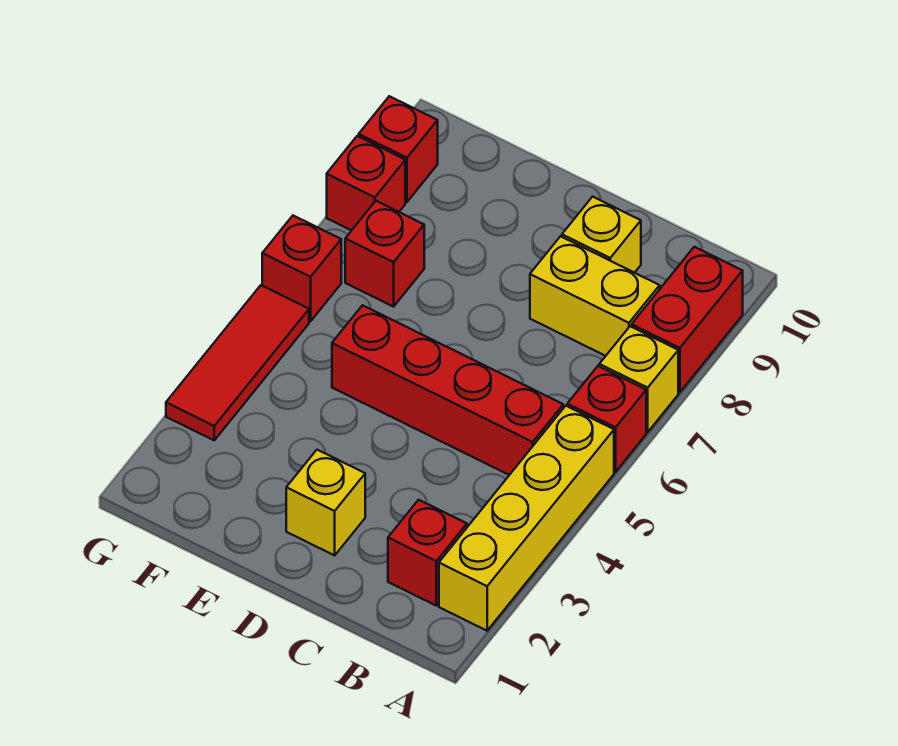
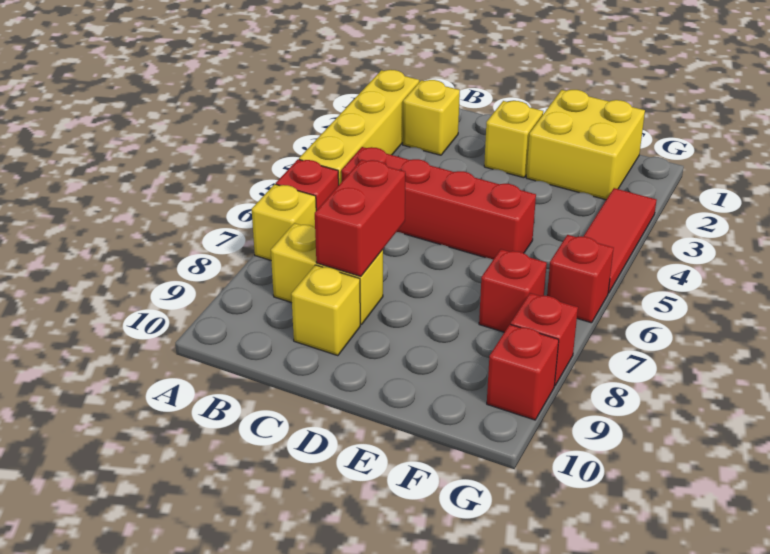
red 1x2 brick [632,247,743,392] -> red 1x2 brick moved to [315,160,405,276]
red 1x1 brick [388,500,467,605] -> yellow 1x1 brick [403,80,460,155]
none -> yellow 2x2 brick [526,90,645,200]

